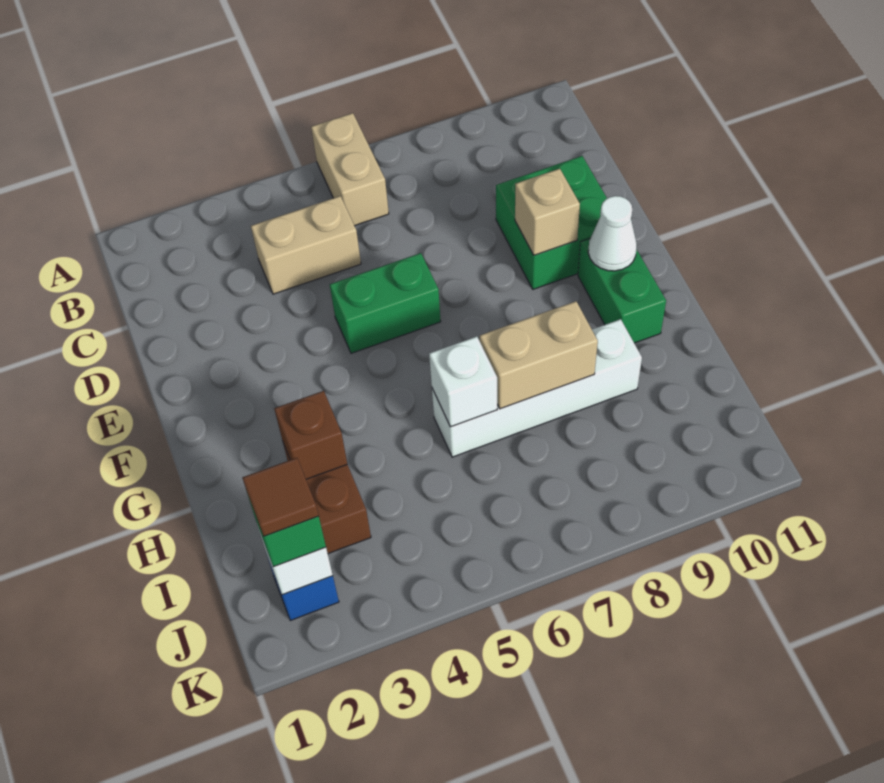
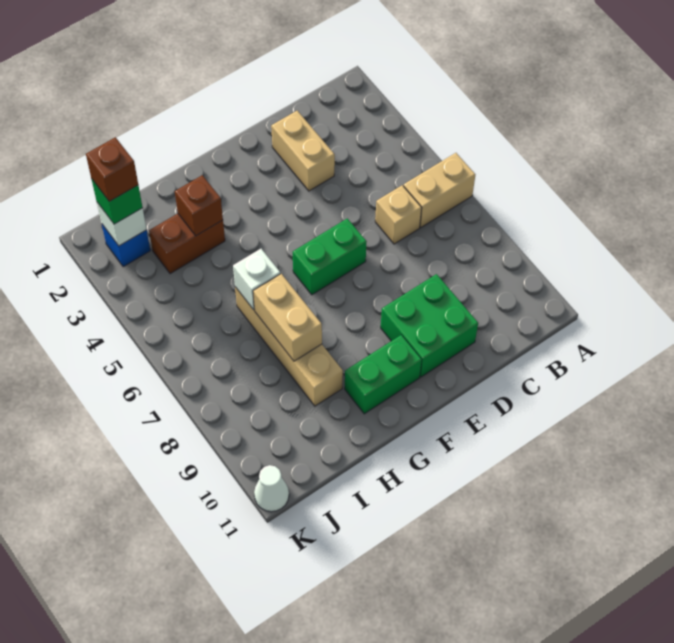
tan 1x2 brick [251,196,361,294] -> tan 1x2 brick moved to [271,111,335,191]
green 1x2 brick [330,253,441,353] -> green 1x2 brick turned to [293,219,367,295]
tan 1x1 brick [515,169,580,255] -> tan 1x1 brick moved to [375,185,422,244]
white 1x1 cone [588,196,637,271] -> white 1x1 cone moved to [254,465,289,512]
white 1x4 brick [432,319,642,457] -> tan 1x4 brick [235,287,343,406]
brown 1x1 tile [242,458,319,536] -> brown 1x1 brick [86,137,138,201]

